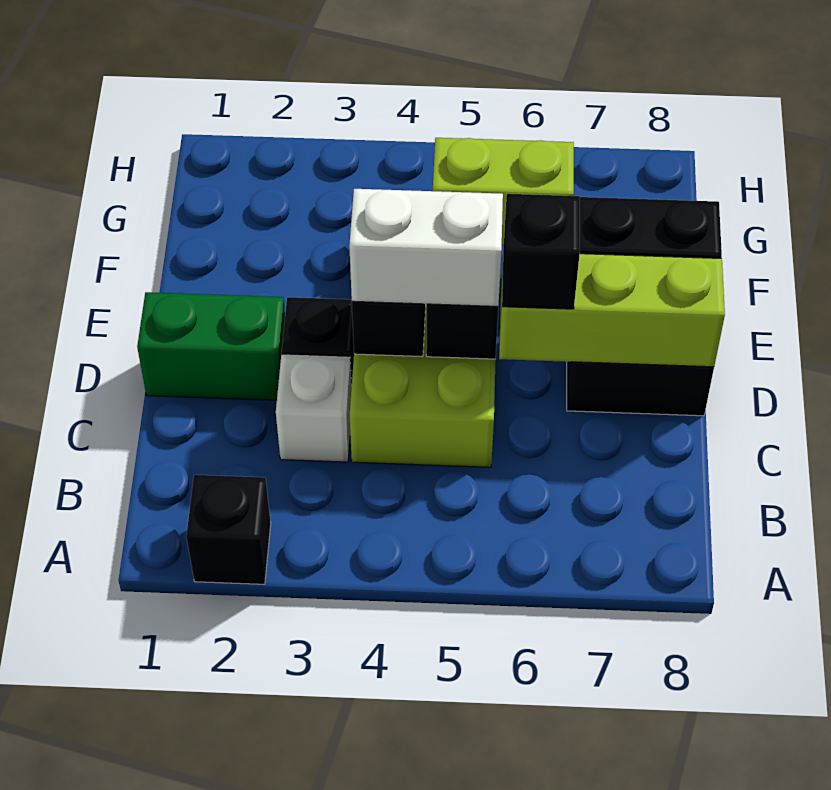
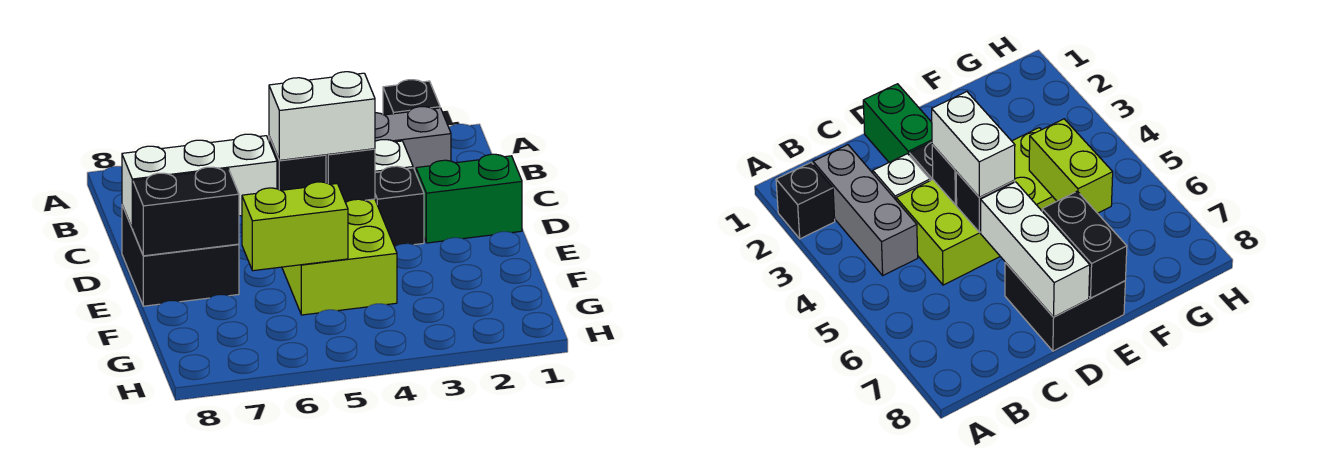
none -> grey 1x3 brick [375,107,451,172]
lime 1x3 brick [499,254,725,367] -> white 1x3 brick [122,134,277,229]
black 1x1 brick [502,194,580,309] -> none

